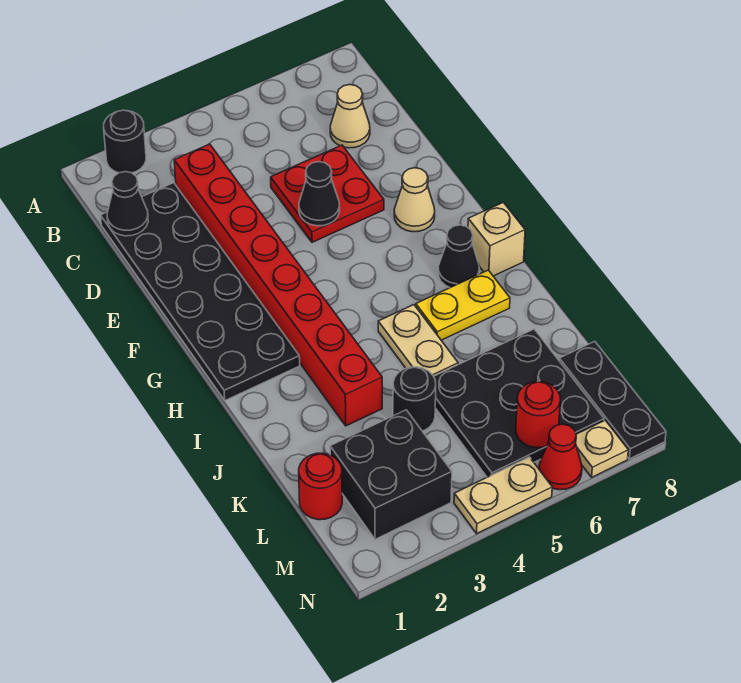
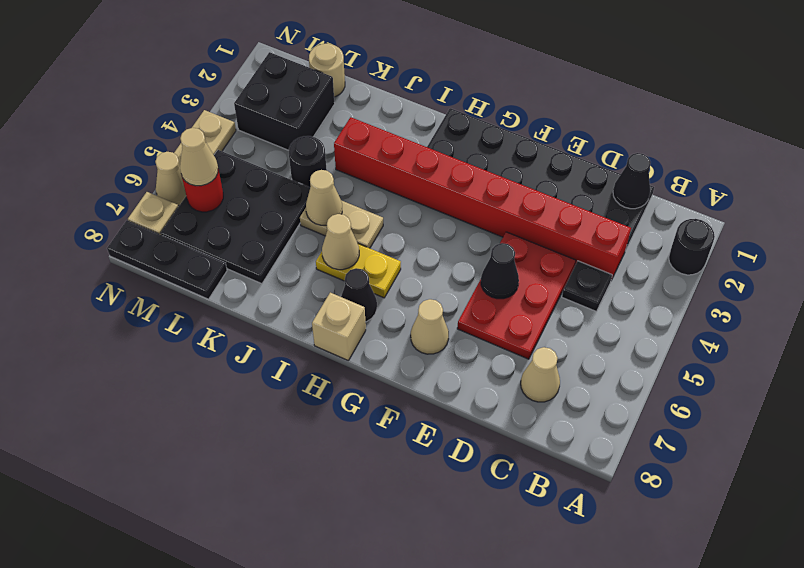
none -> black 1x1 plate [562,261,612,311]
red 2x2 plate [271,145,384,242] -> red 2x3 plate [457,232,576,359]
yellow 1x2 plate [416,270,510,340] -> yellow 1x2 plate turned to [316,244,401,298]
none -> tan 1x1 cone [322,214,359,270]
none -> tan 1x1 cone [306,170,342,225]
red 1x1 round brick [299,453,342,520] -> tan 1x1 round brick [309,44,345,97]
none -> tan 1x1 cone [180,128,218,186]
red 1x1 cone [539,424,582,490] -> tan 1x1 cone [155,152,186,206]

